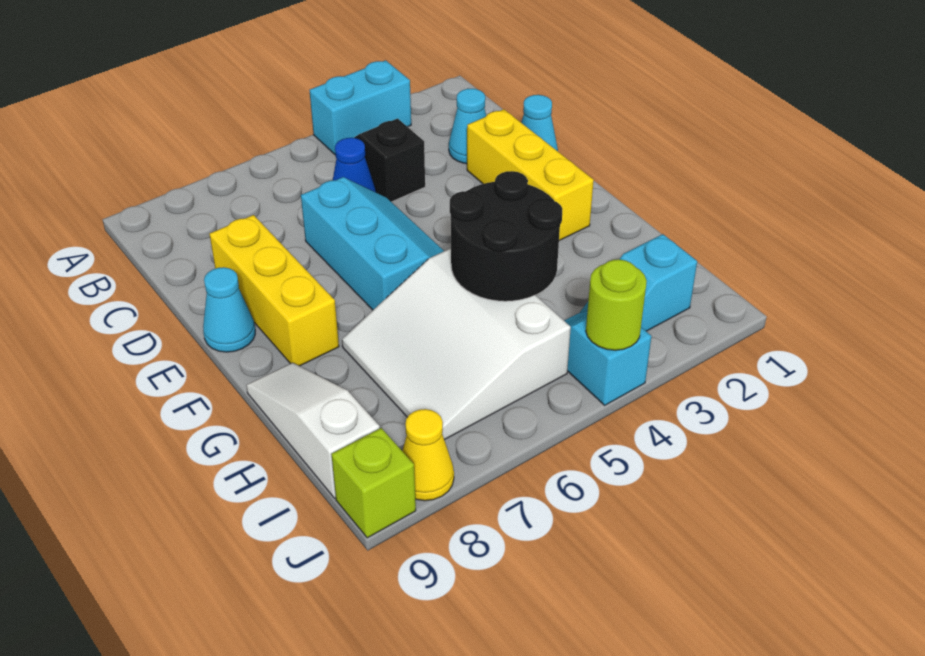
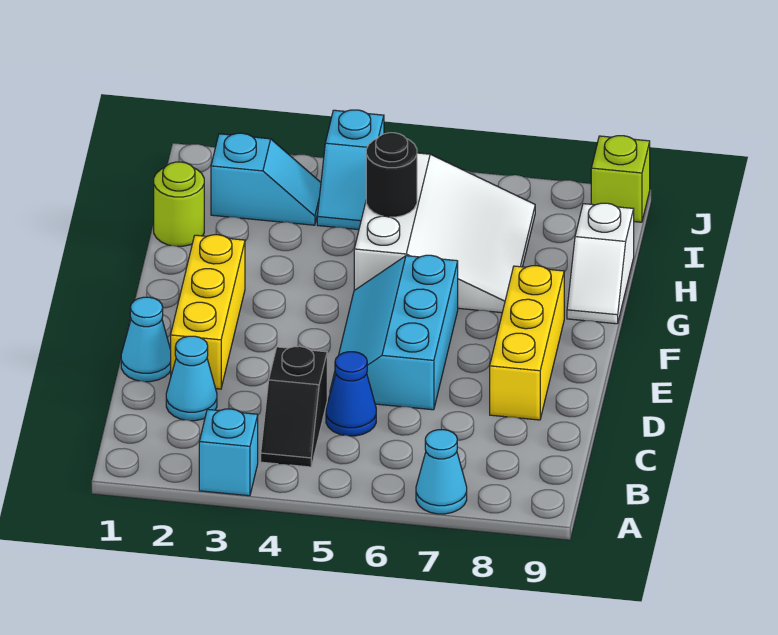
cyan 1x2 brick [309,60,411,154] -> cyan 1x1 brick [199,409,258,496]
cyan 1x1 cone [203,267,255,352] -> cyan 1x1 cone moved to [416,430,467,514]
black 2x2 round brick [450,171,562,301] -> black 1x1 round brick [366,133,417,217]
white 1x3 slope [246,363,380,498] -> white 1x2 slope [567,203,634,324]
lime 1x1 round brick [586,259,647,350] -> lime 1x1 round brick moved to [154,162,204,246]
yellow 1x1 cone [402,409,454,501] -> none

